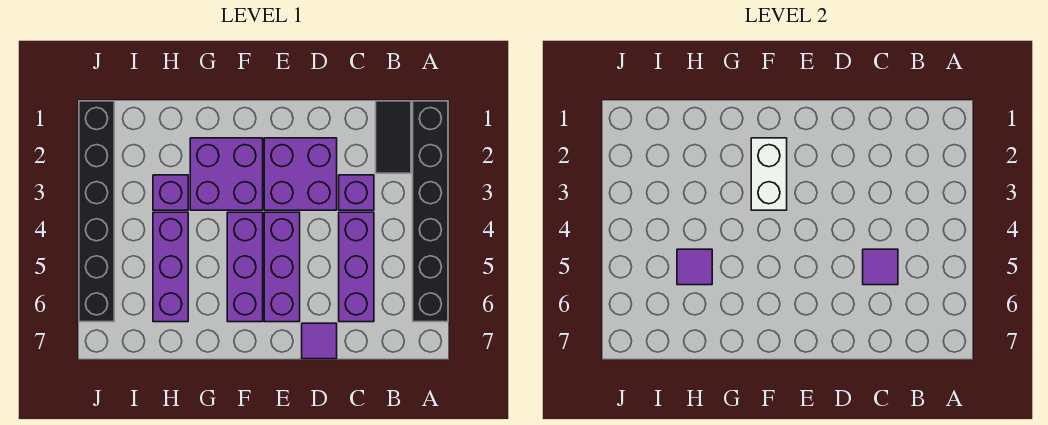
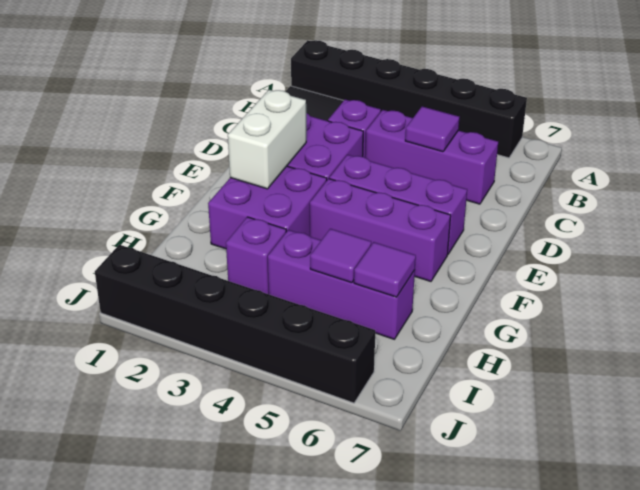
purple 1x1 tile [302,323,337,359] -> purple 1x1 tile moved to [354,242,416,297]
white 1x2 brick [751,138,787,210] -> white 1x2 brick turned to [228,90,306,189]

